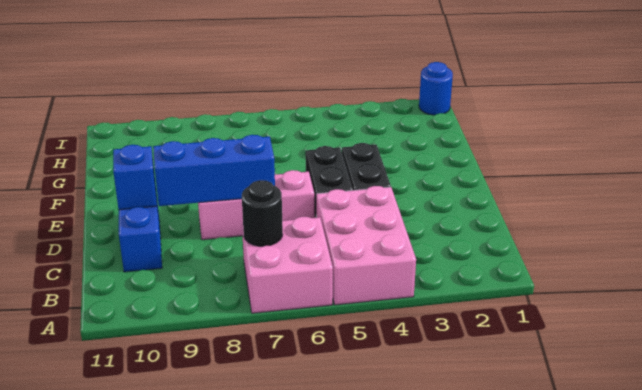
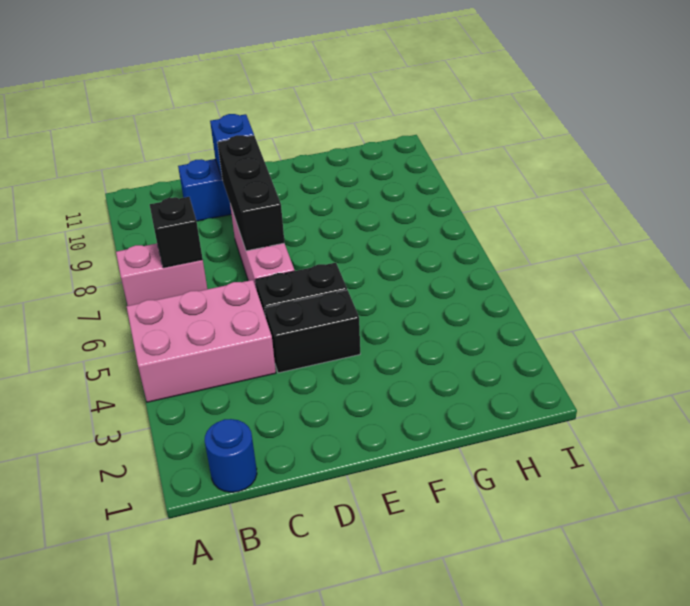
pink 2x2 brick [242,217,333,313] -> pink 1x2 brick [116,244,207,306]
black 1x1 round brick [242,180,283,246] -> black 1x1 brick [150,197,203,268]
blue 1x3 brick [153,135,275,206] -> black 1x3 brick [217,135,285,251]
blue 1x1 round brick [419,62,453,115] -> blue 1x1 round brick moved to [205,419,257,492]

